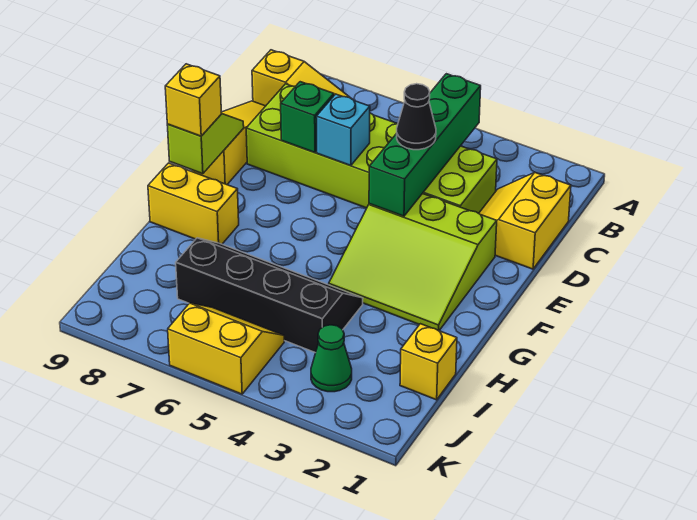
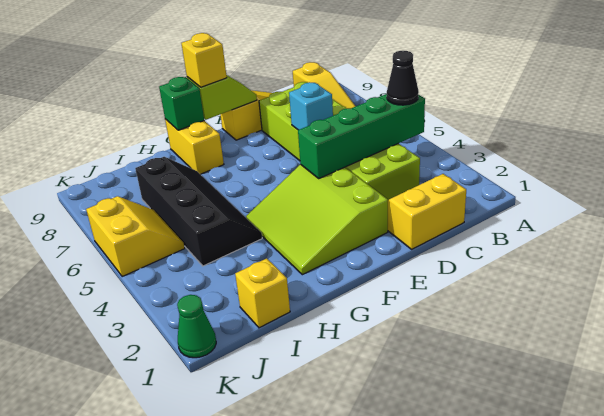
black 1x1 cone [397,84,436,150] -> black 1x1 cone moved to [387,51,419,105]
green 1x1 brick [281,82,334,153] -> green 1x1 brick moved to [159,77,204,130]
green 1x1 cone [311,325,352,392] -> green 1x1 cone moved to [177,295,216,358]

